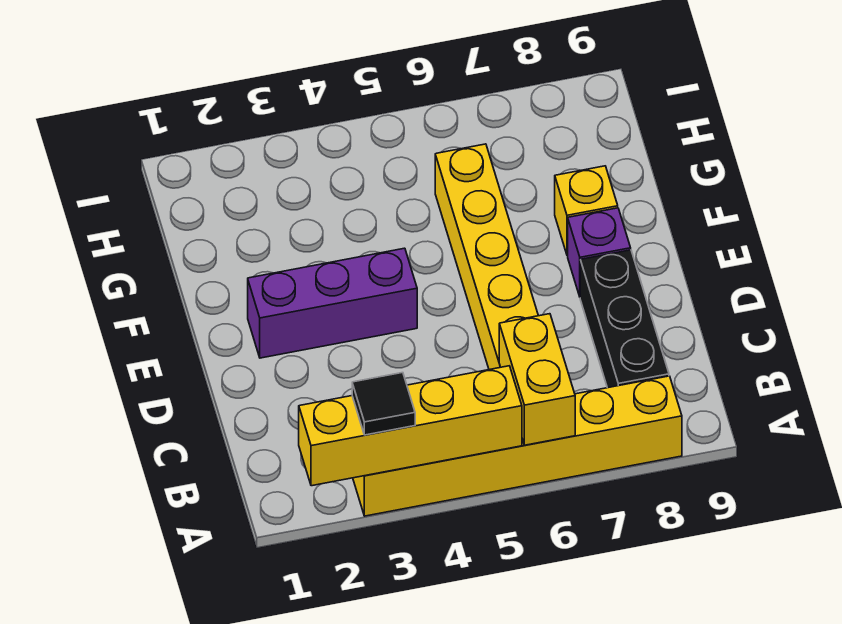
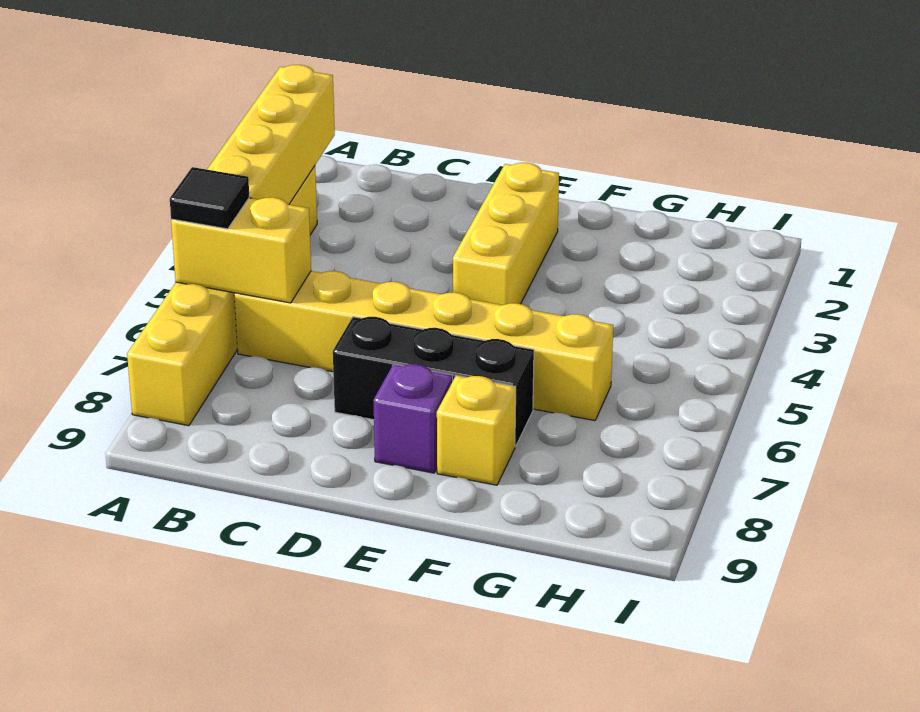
black 1x1 tile [352,373,415,435] -> black 1x1 tile moved to [170,167,249,229]
black 1x3 brick [580,250,669,388] -> black 1x3 brick moved to [333,317,534,447]
purple 1x3 brick [248,248,417,358] -> yellow 1x3 brick [453,163,559,305]

